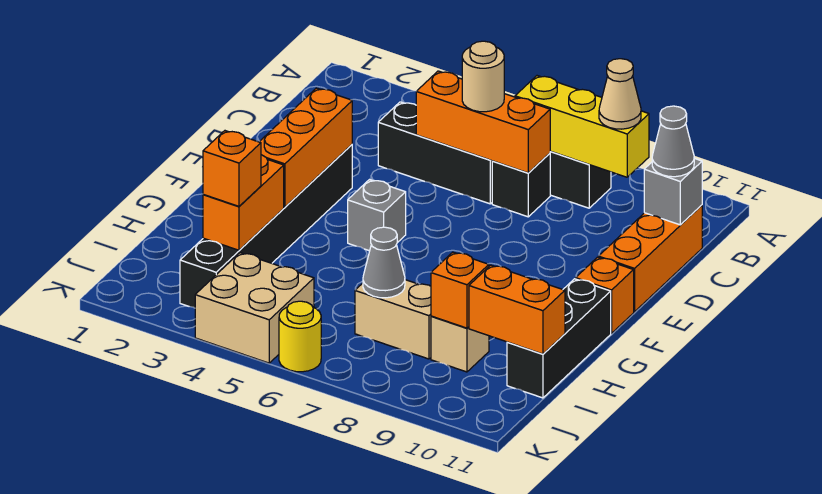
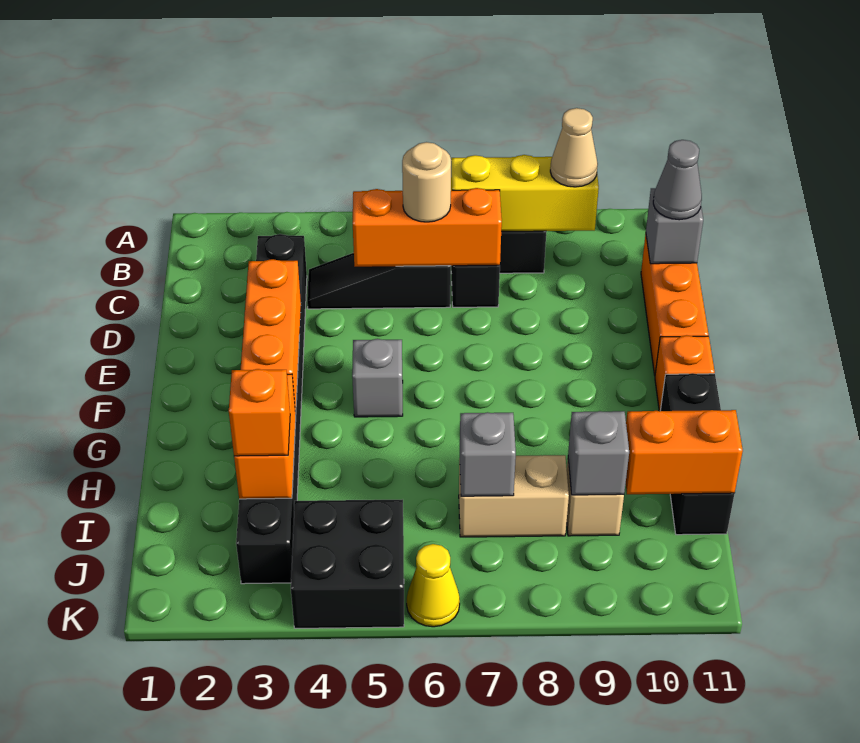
black 1x3 brick [378,102,492,204] -> black 1x3 slope [307,253,451,309]
black 1x6 brick [180,145,352,308] -> black 1x8 brick [236,234,307,584]
grey 1x1 cone [363,227,405,298] -> grey 1x1 brick [460,412,516,496]
orange 1x1 brick [431,252,489,328] -> grey 1x1 brick [568,411,629,495]
tan 2x2 brick [195,253,314,363] -> black 2x2 brick [291,500,404,628]
yellow 1x1 round brick [279,301,321,372] -> yellow 1x1 cone [407,544,460,627]

